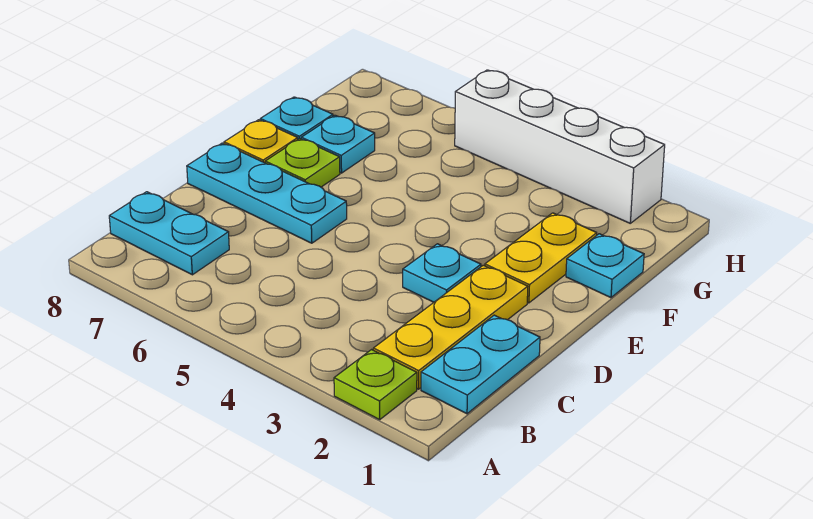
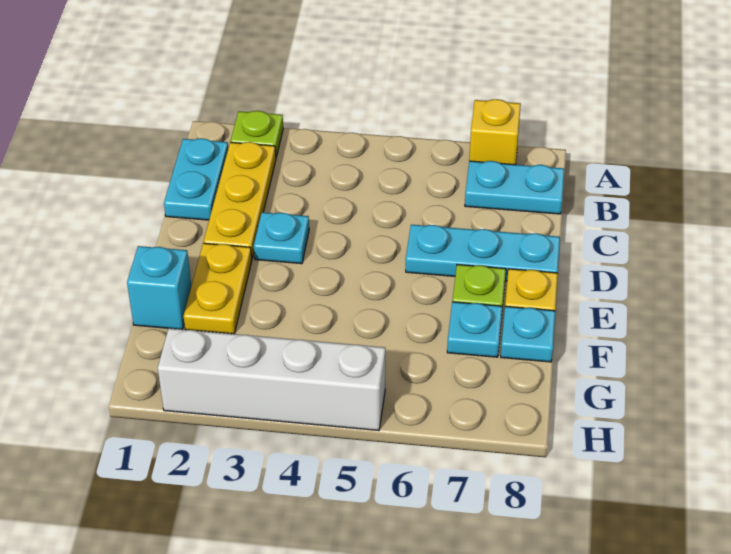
none -> yellow 1x1 brick [469,99,521,165]
cyan 1x1 plate [566,234,644,298] -> cyan 1x1 brick [127,246,191,330]

